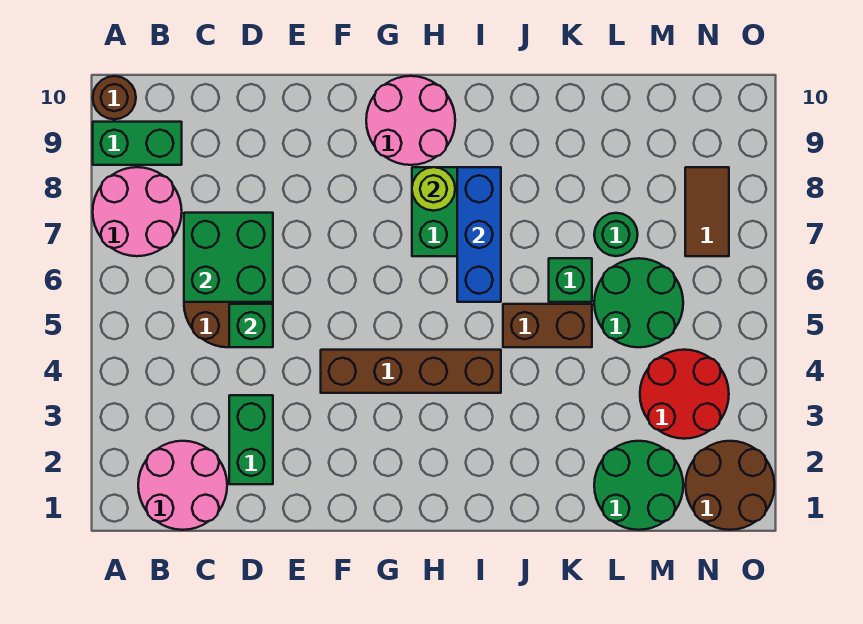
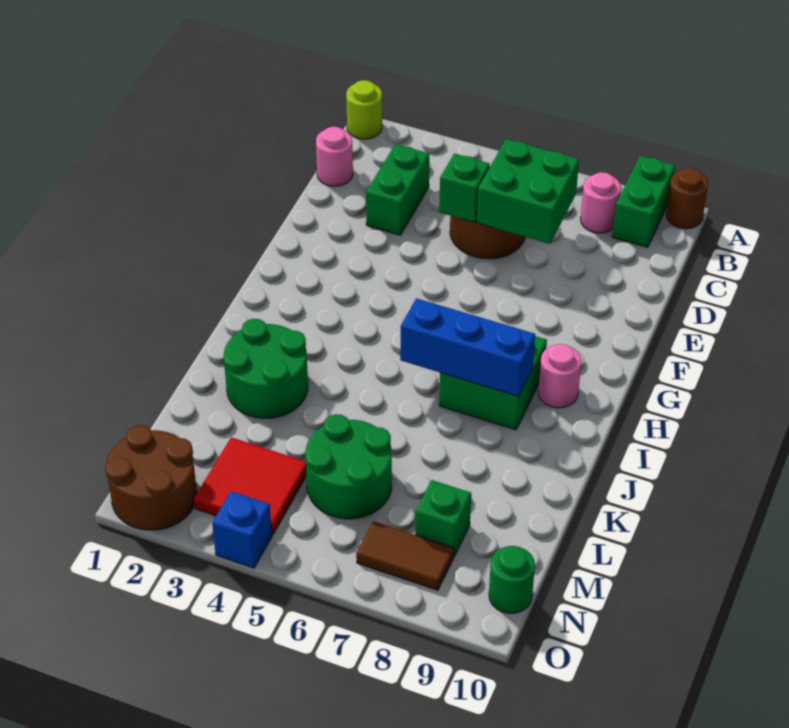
pink 2x2 round brick [93,167,182,256] -> pink 1x1 round brick [581,172,621,233]
pink 2x2 round brick [138,441,227,530] -> pink 1x1 round brick [316,127,353,186]
green 1x2 brick [229,395,273,484] -> green 1x2 brick turned to [366,144,429,235]
brown 1x4 brick [321,350,501,393] -> none
pink 2x2 round brick [366,76,455,165] -> pink 1x1 round brick [538,344,581,408]
lime 1x1 round brick [412,167,455,211] -> lime 1x1 round brick moved to [346,80,382,139]
brown 1x2 brick [503,304,592,347] -> none
green 1x1 brick [549,258,592,302] -> green 1x1 brick moved to [415,480,471,556]
green 2x2 round brick [594,441,683,530] -> green 2x2 round brick moved to [224,319,308,418]
green 1x1 round brick [594,213,638,256] -> green 1x1 round brick moved to [489,546,535,614]
red 2x2 round brick [640,350,729,439] -> red 2x2 tile [194,437,306,535]
none -> blue 1x1 brick [212,491,272,568]

